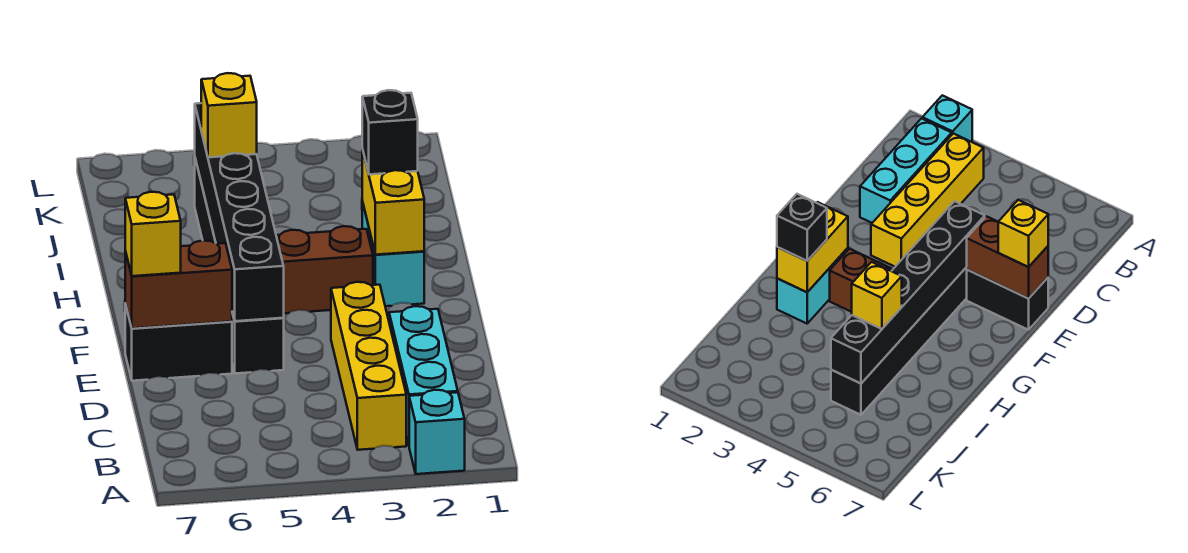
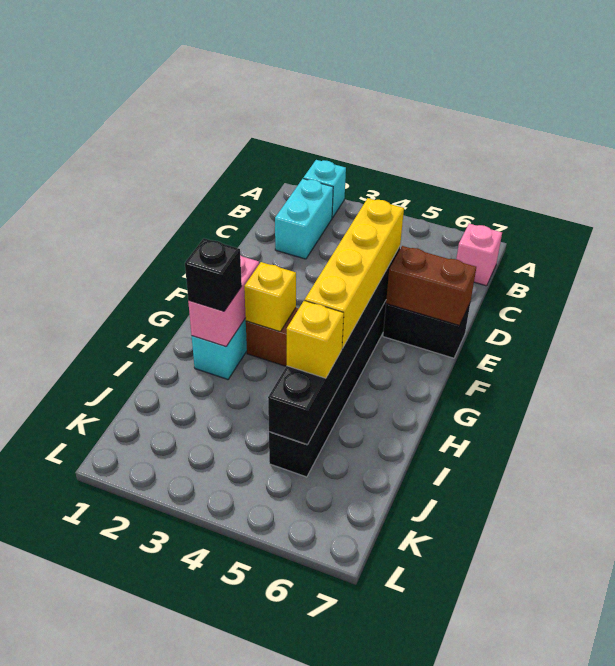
cyan 1x3 brick [389,306,458,445] -> cyan 1x2 brick [275,179,333,259]
yellow 1x4 brick [331,282,406,450] -> yellow 1x4 brick moved to [305,198,404,348]
none -> pink 1x1 brick [457,224,502,286]
yellow 1x1 brick [125,192,181,276] -> yellow 1x1 brick moved to [244,262,296,332]
yellow 1x2 brick [362,149,424,255] -> pink 1x2 brick [188,255,259,347]

